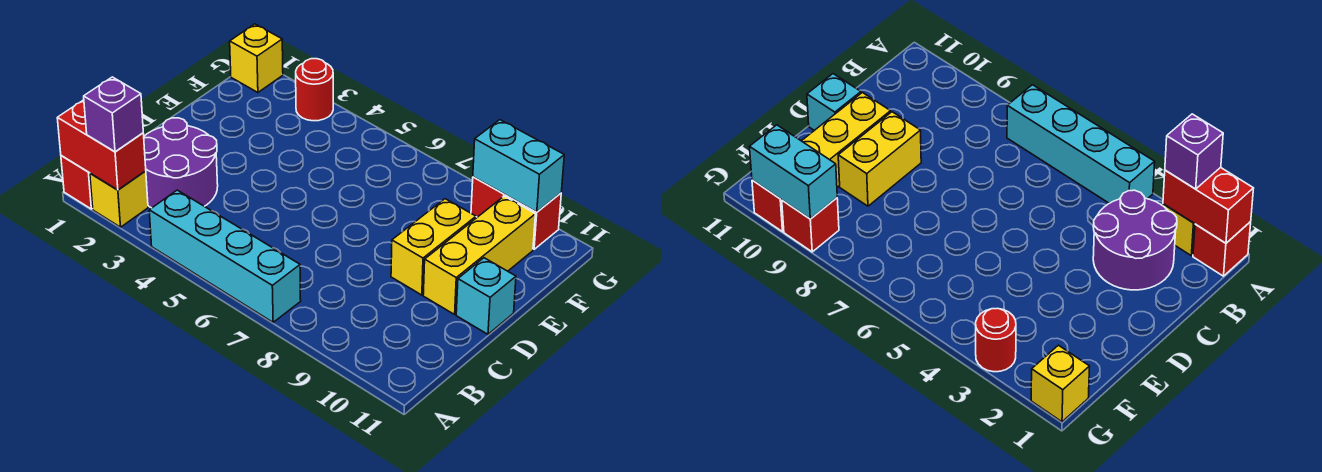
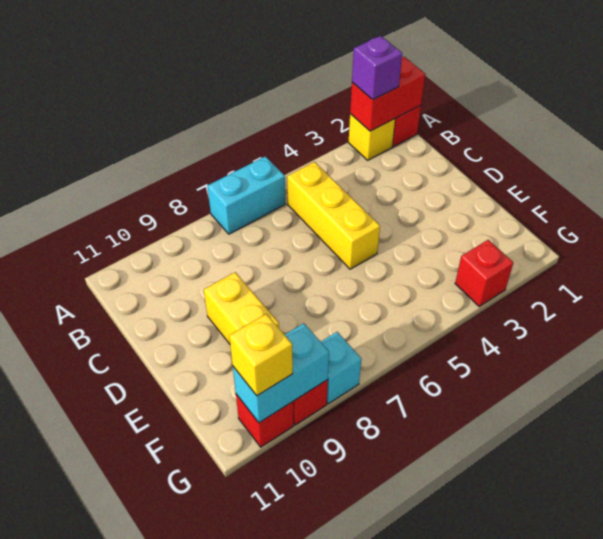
cyan 1x4 brick [149,190,301,322] -> cyan 1x2 brick [208,156,285,234]
purple 2x2 round brick [144,118,218,208] -> none
yellow 1x3 brick [423,196,535,314] -> yellow 1x3 brick moved to [287,162,380,269]
cyan 1x1 brick [456,258,516,334] -> cyan 1x1 brick moved to [321,332,361,404]
yellow 1x1 brick [230,24,283,92] -> yellow 1x1 brick moved to [229,314,293,396]
red 1x1 round brick [296,59,333,121] -> red 1x1 brick [455,240,513,307]

